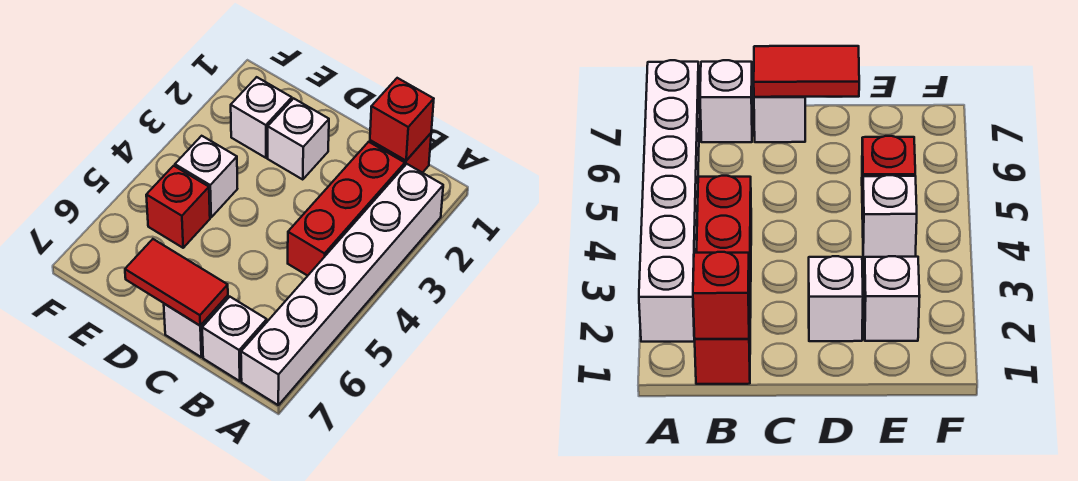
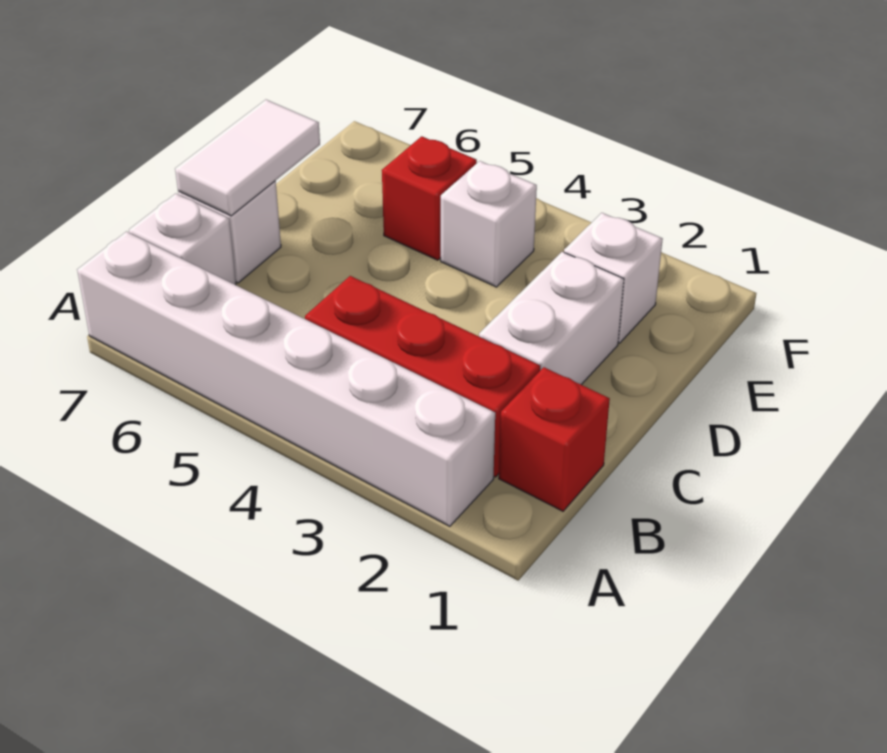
red 1x1 brick [370,78,434,161] -> none
red 1x2 tile [125,239,228,326] -> white 1x2 tile [175,100,320,216]
white 1x1 brick [268,98,329,180] -> white 1x2 brick [479,252,624,385]

